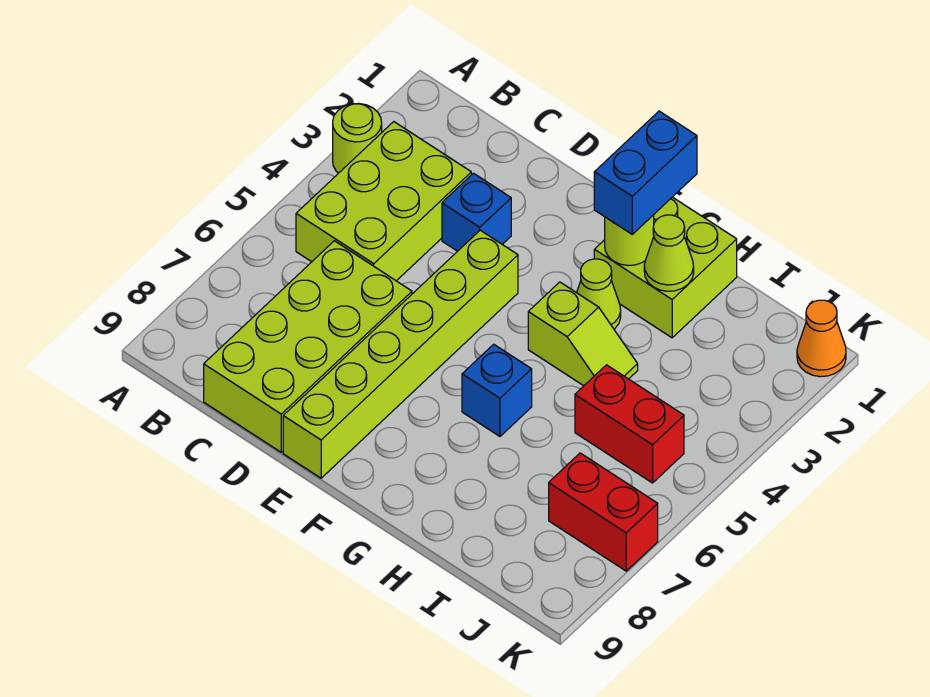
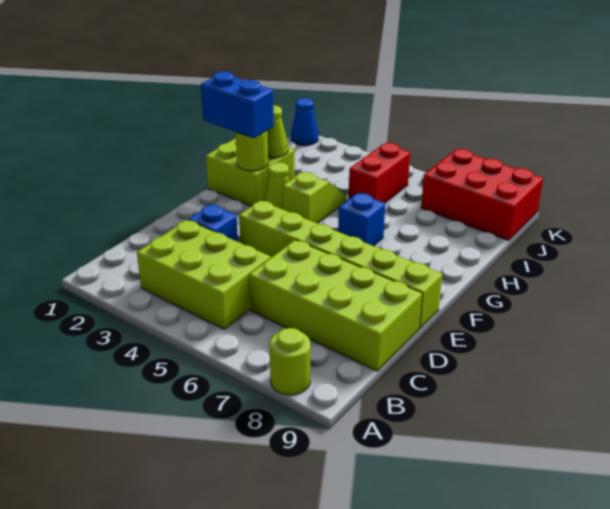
lime 1x1 round brick [333,103,382,173] -> lime 1x1 round brick moved to [269,328,311,395]
red 1x2 brick [549,453,658,571] -> red 2x3 brick [421,149,543,240]
orange 1x1 cone [797,300,846,377] -> blue 1x1 cone [291,98,319,145]

